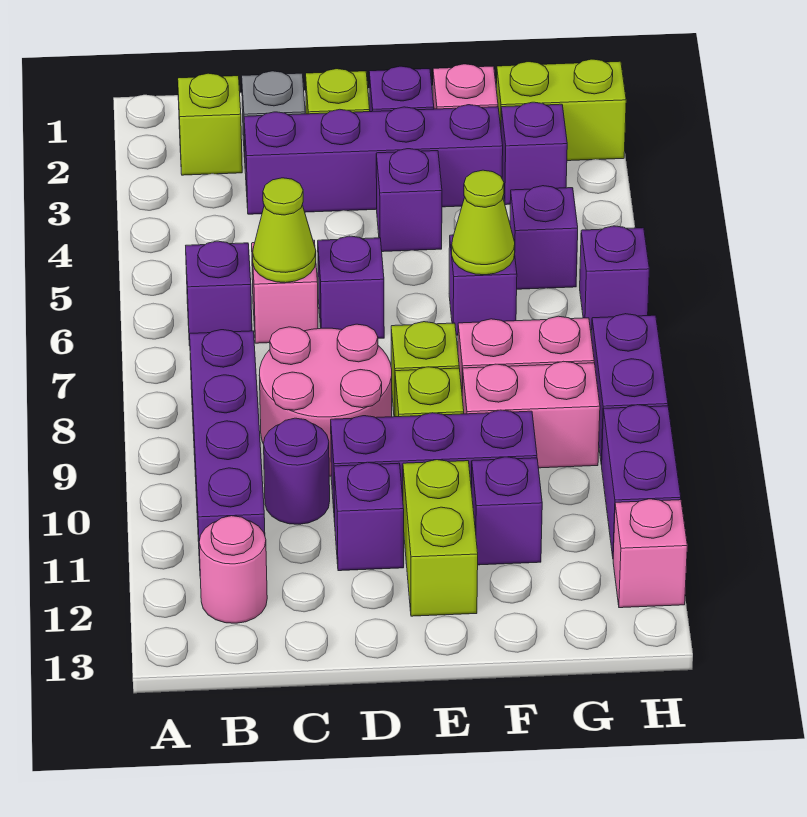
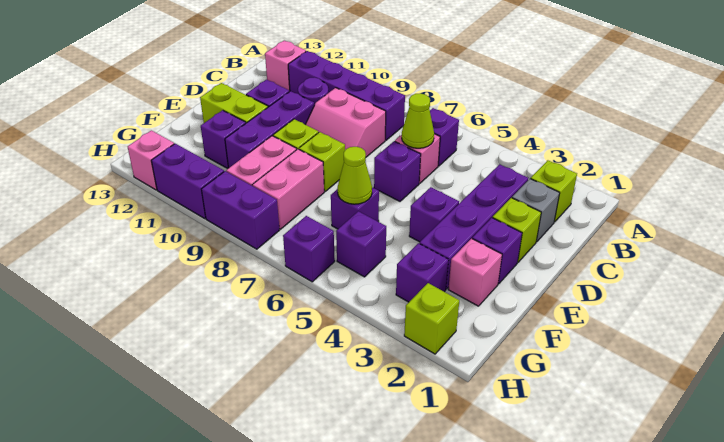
pink 1x1 round brick [199,516,267,623] -> pink 1x1 brick [265,41,306,92]
pink 2x2 round brick [259,324,392,476] -> pink 2x2 slope [305,88,386,157]
lime 1x2 brick [496,59,626,161] -> lime 1x1 brick [404,283,459,354]

